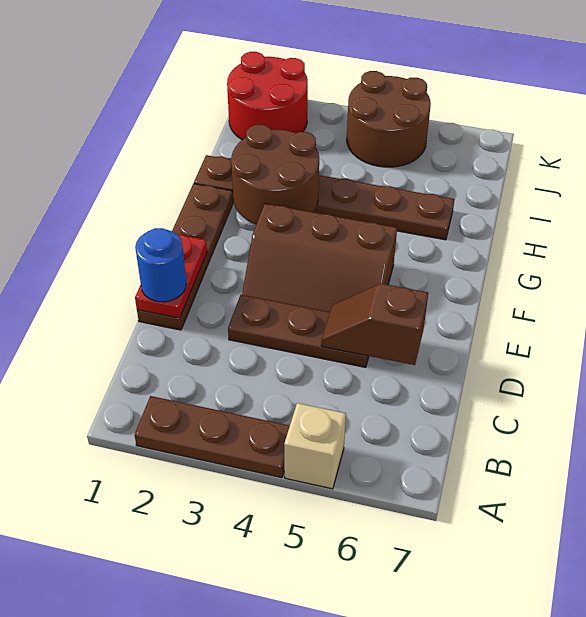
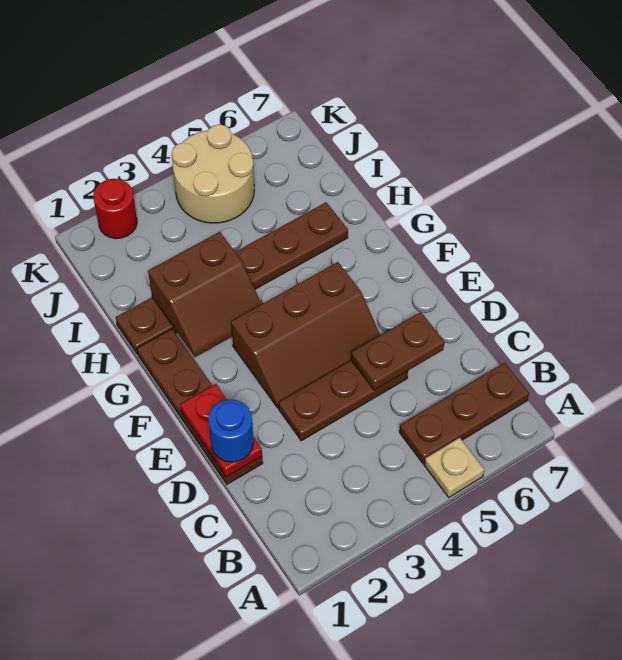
brown 1x3 plate [135,396,290,478] -> brown 1x3 plate moved to [399,363,529,464]
tan 1x1 brick [284,403,346,489] -> tan 1x1 plate [424,438,484,497]
brown 1x2 slope [321,284,428,365] -> brown 1x2 plate [351,312,445,390]
brown 2x2 round brick [231,125,319,224] -> brown 2x2 slope [148,232,261,357]
red 2x2 round brick [227,52,308,140] -> red 1x1 round brick [93,179,137,238]
brown 2x2 round brick [347,71,431,167] -> tan 2x2 round brick [172,124,254,223]

